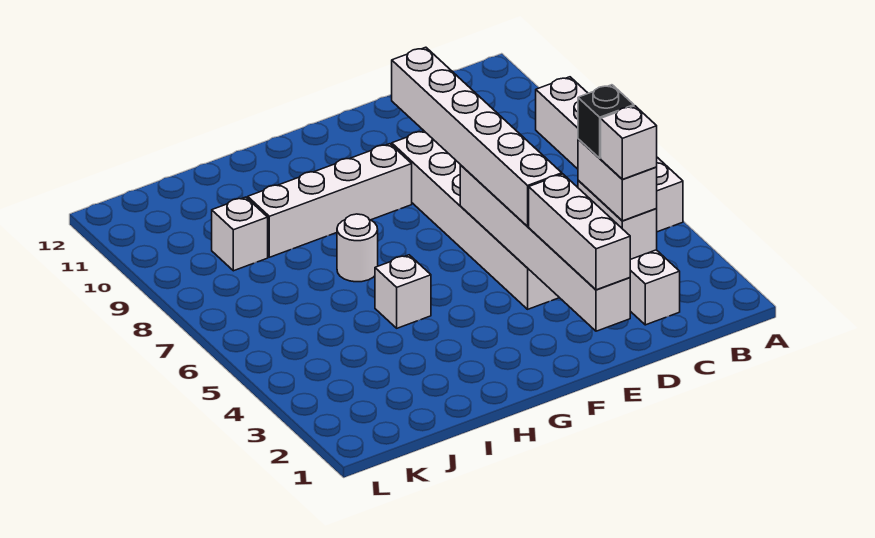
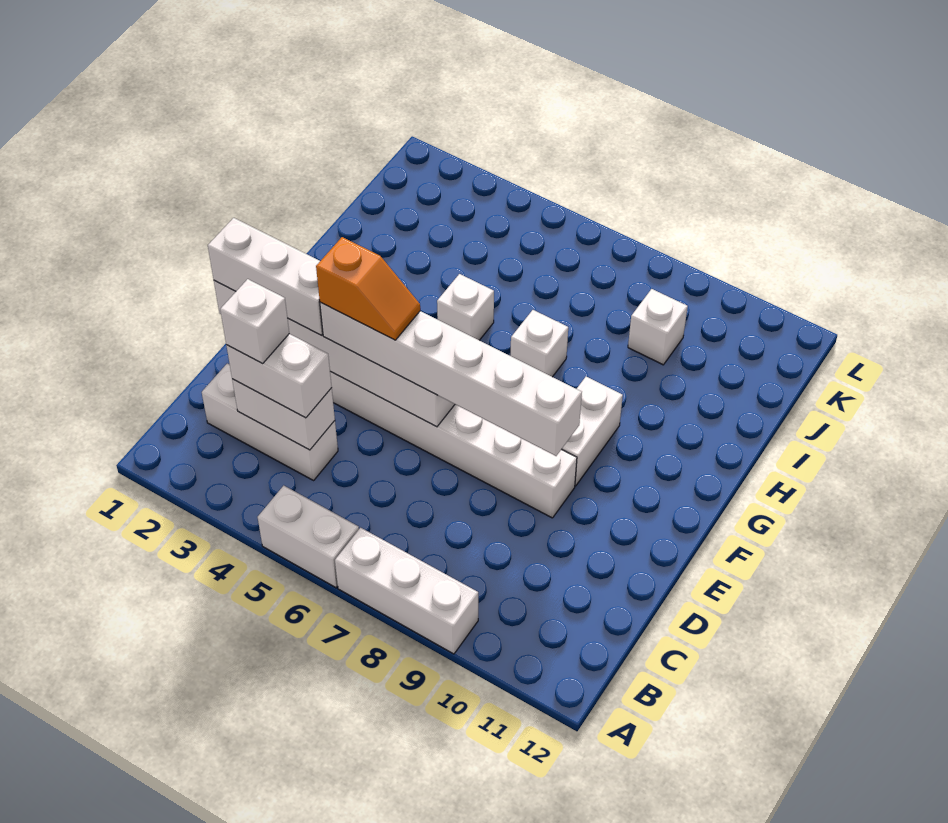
black 1x1 brick [578,85,634,158] -> none
none -> orange 1x2 slope [316,237,420,340]
white 1x4 brick [248,144,412,257] -> white 1x2 brick [562,377,623,486]
white 1x1 round brick [337,214,378,282] -> white 1x1 brick [510,310,568,377]

